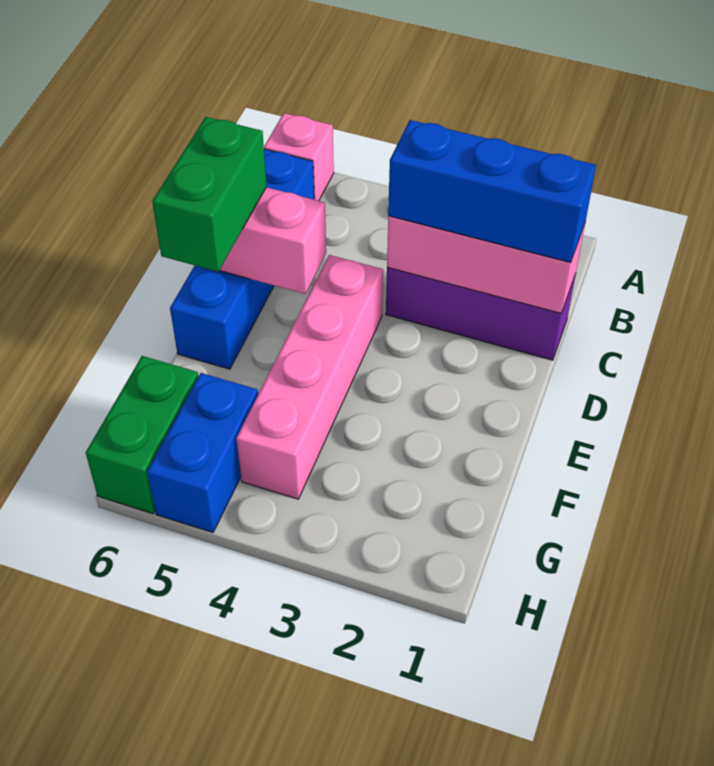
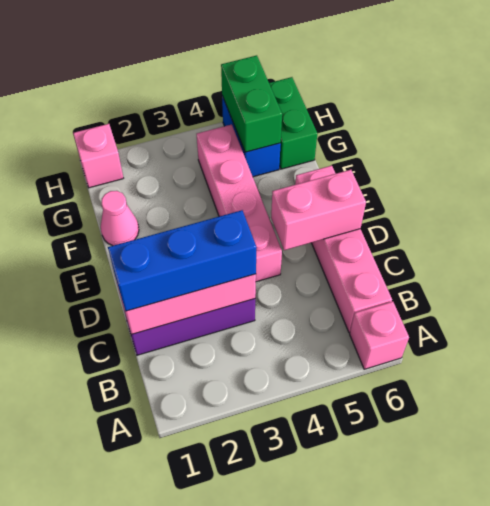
blue 1x4 brick [170,149,314,369] -> pink 1x4 brick [295,166,392,332]
green 1x2 brick [152,117,267,272] -> green 1x2 brick moved to [221,55,282,152]
none -> pink 1x1 cone [101,191,139,246]
none -> pink 1x1 brick [73,124,123,188]

